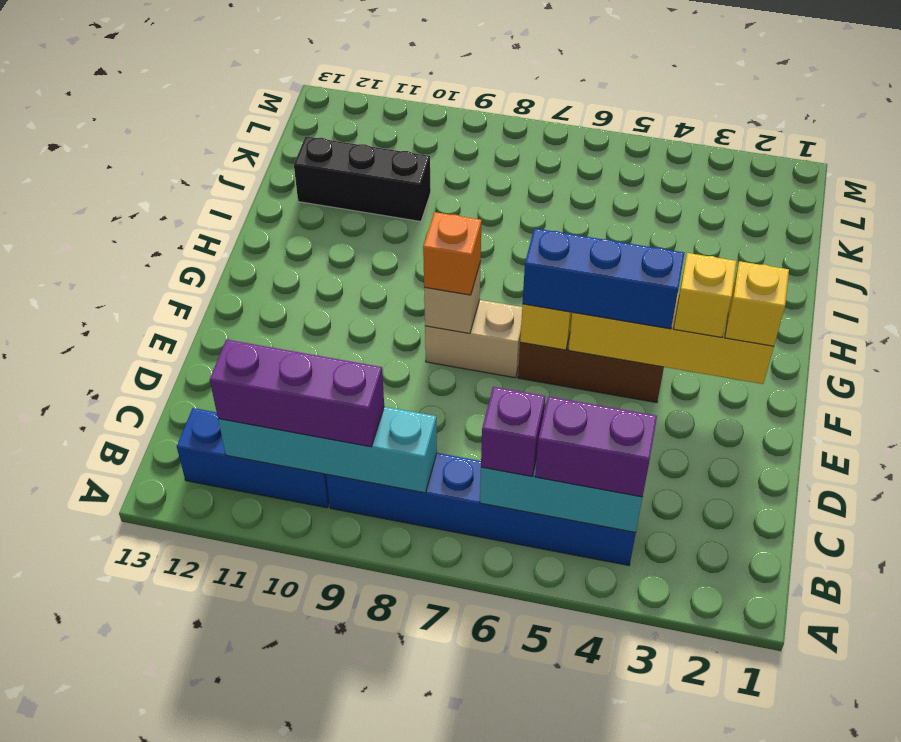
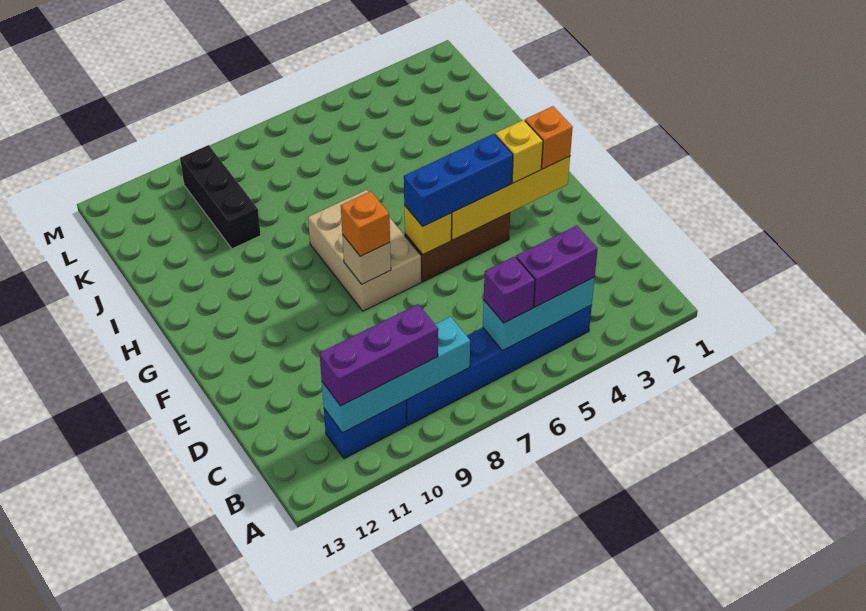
blue 1x3 brick [177,408,329,508] -> blue 1x2 brick [324,401,406,459]
yellow 1x1 brick [725,261,789,346] -> orange 1x1 brick [525,106,573,169]
tan 1x2 brick [425,300,522,378] -> tan 2x3 brick [308,190,422,311]
black 1x3 brick [294,137,431,221] -> black 1x3 brick turned to [180,145,261,249]

